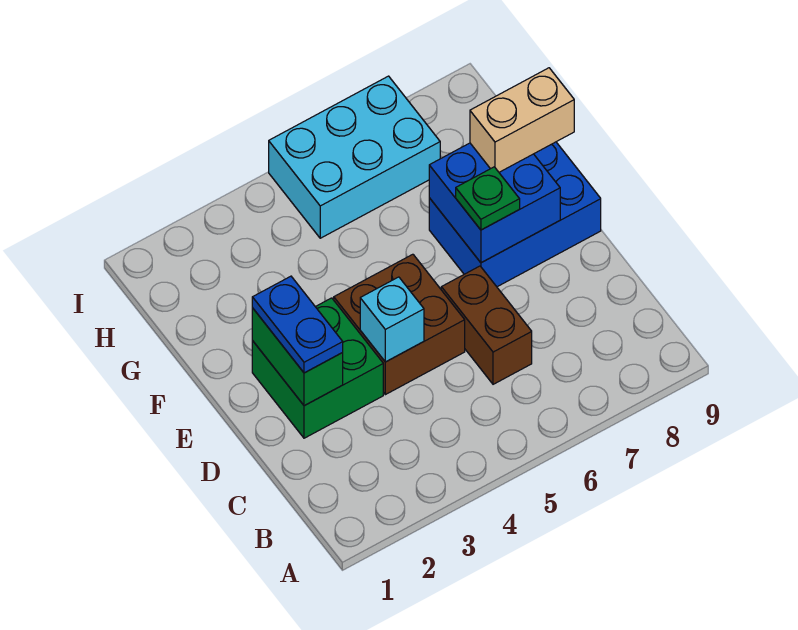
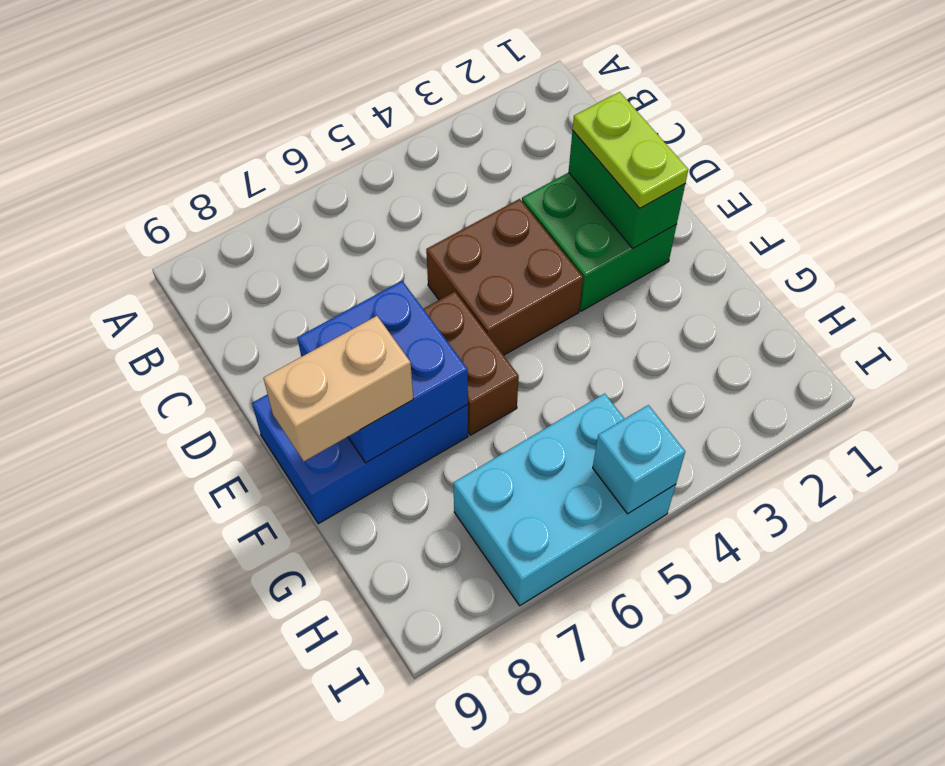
brown 1x2 brick [441,266,532,384] -> brown 1x2 brick moved to [424,292,519,435]
blue 1x2 plate [252,276,343,373] -> lime 1x2 plate [573,92,688,208]
cyan 1x1 brick [360,277,424,362] -> cyan 1x1 brick moved to [593,405,685,514]
green 1x1 plate [456,167,520,230] -> none

